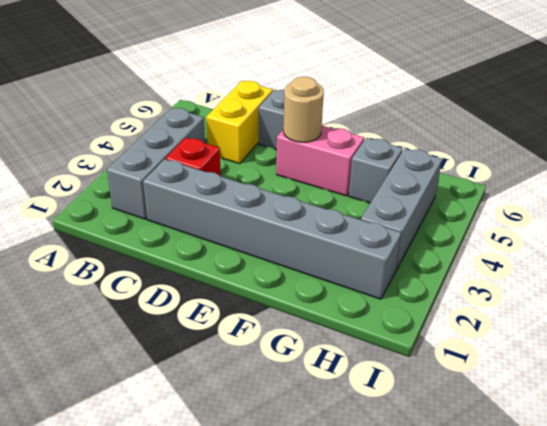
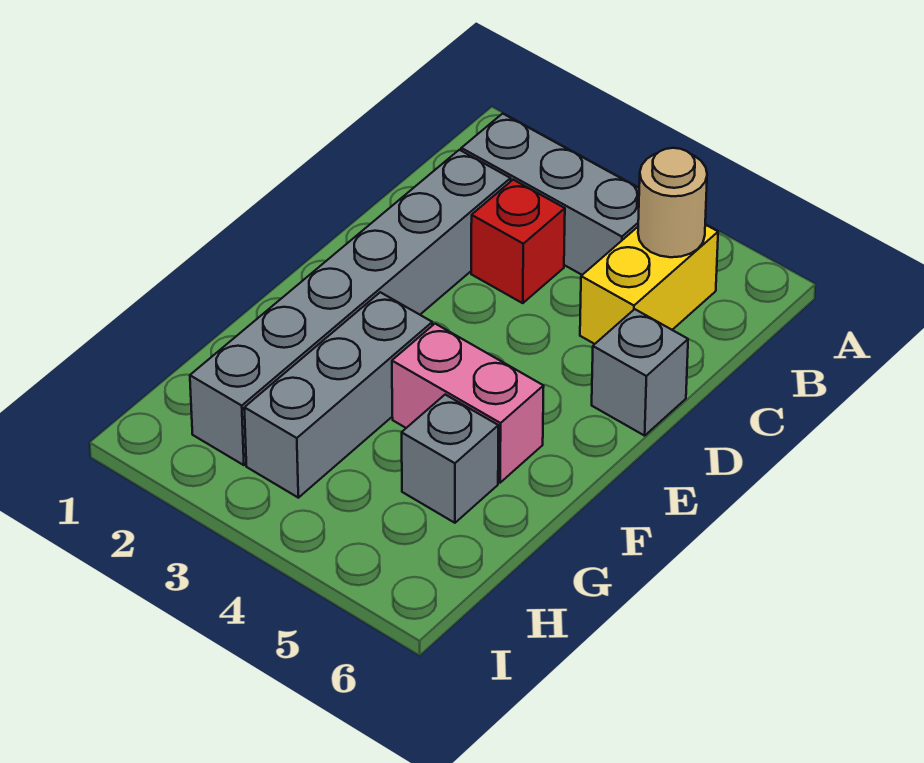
yellow 1x2 brick [206,81,273,164] -> yellow 1x2 brick turned to [580,225,718,344]
pink 1x2 brick [276,126,364,196] -> pink 1x2 brick turned to [392,324,544,483]
tan 1x1 round brick [283,77,324,142] -> tan 1x1 round brick moved to [638,148,707,257]
grey 1x3 brick [361,149,442,270] -> grey 1x3 brick turned to [244,292,432,498]

